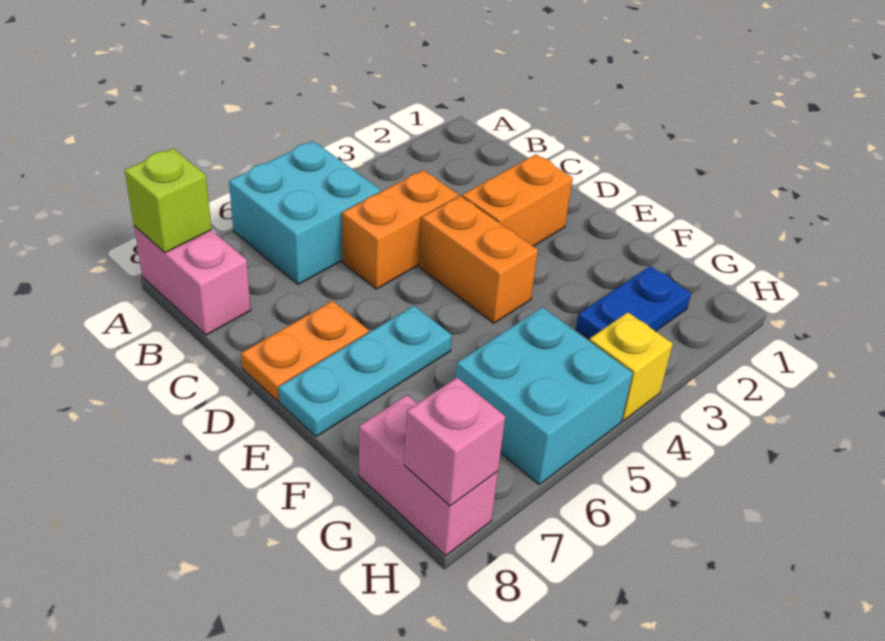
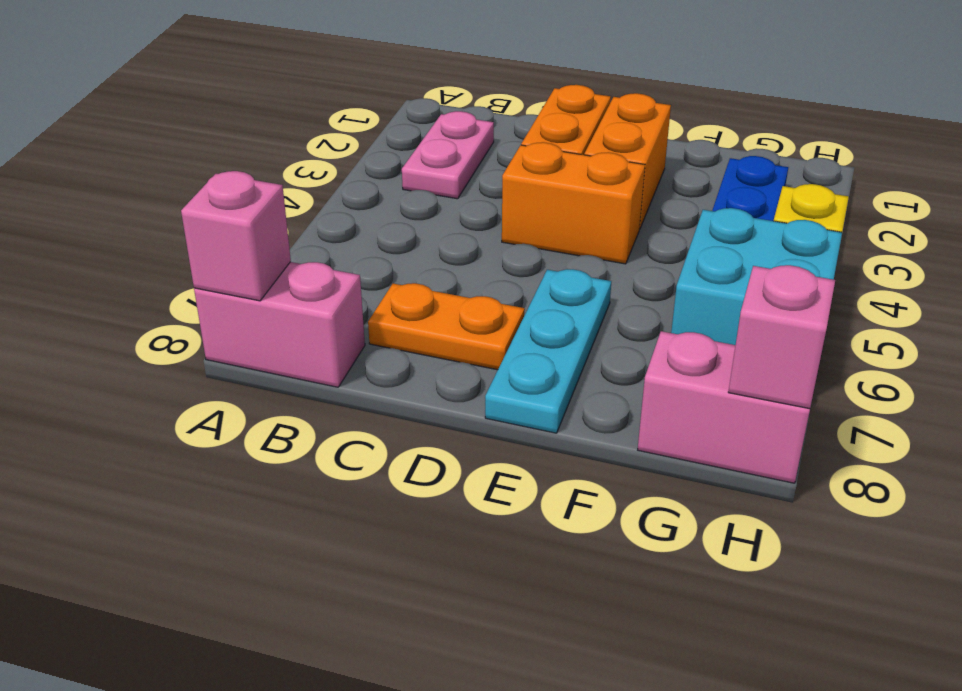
cyan 2x2 brick [229,141,381,284] -> none
lime 1x1 brick [125,149,212,253] -> pink 1x1 brick [181,171,291,301]
none -> pink 1x2 plate [402,111,494,199]
orange 1x2 brick [342,170,458,289] -> orange 1x2 brick moved to [584,93,671,229]
orange 1x2 plate [241,301,369,401] -> orange 1x2 plate turned to [368,283,525,370]

